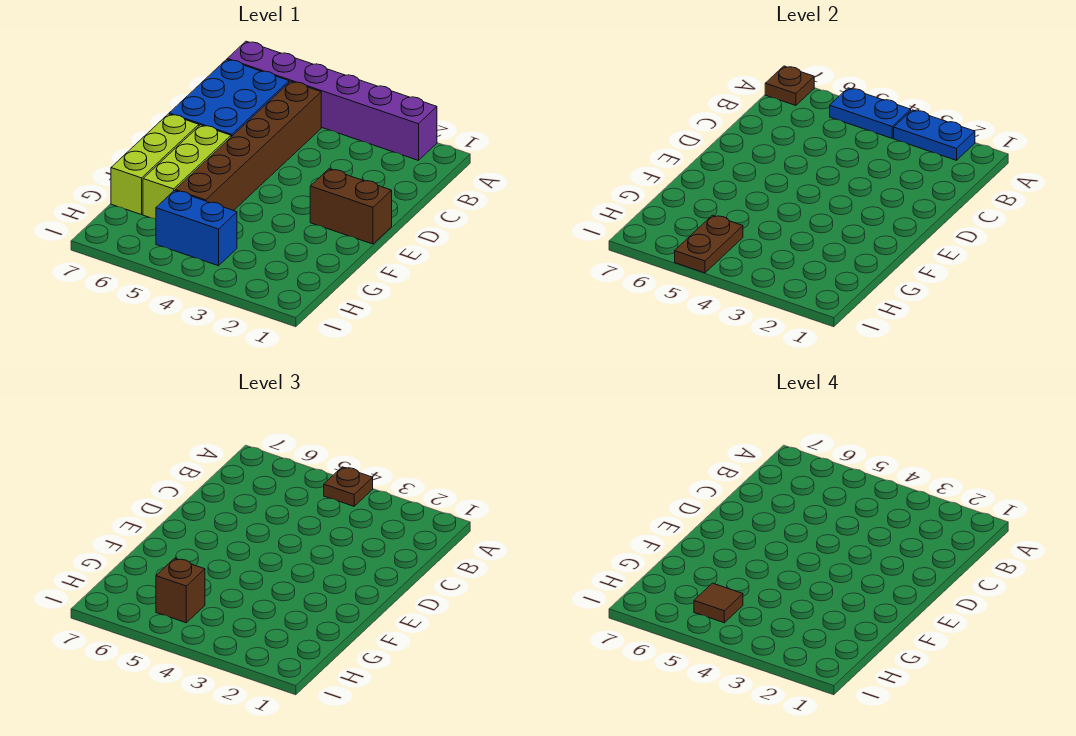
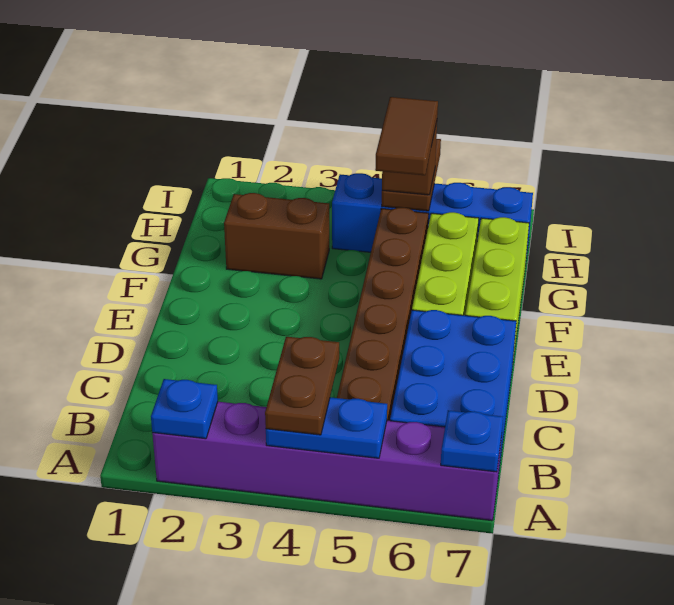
blue 1x2 plate [894,110,975,160] -> blue 1x1 plate [151,379,218,439]
brown 1x1 plate [324,467,373,506] -> brown 1x2 plate [265,337,339,435]
brown 1x1 plate [765,66,814,106] -> blue 1x1 plate [441,410,503,472]
brown 1x2 brick [310,169,392,244] -> brown 1x2 brick moved to [224,193,329,279]
blue 1x2 brick [156,191,237,266] -> blue 1x4 brick [332,173,533,259]
brown 1x1 tile [694,583,743,623] -> brown 1x2 tile [375,97,438,175]

